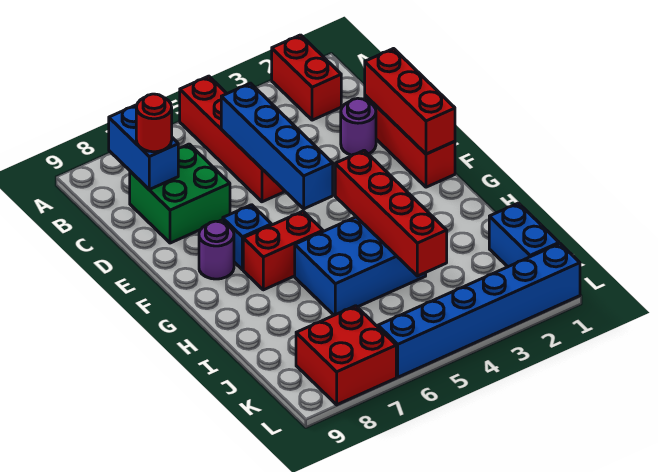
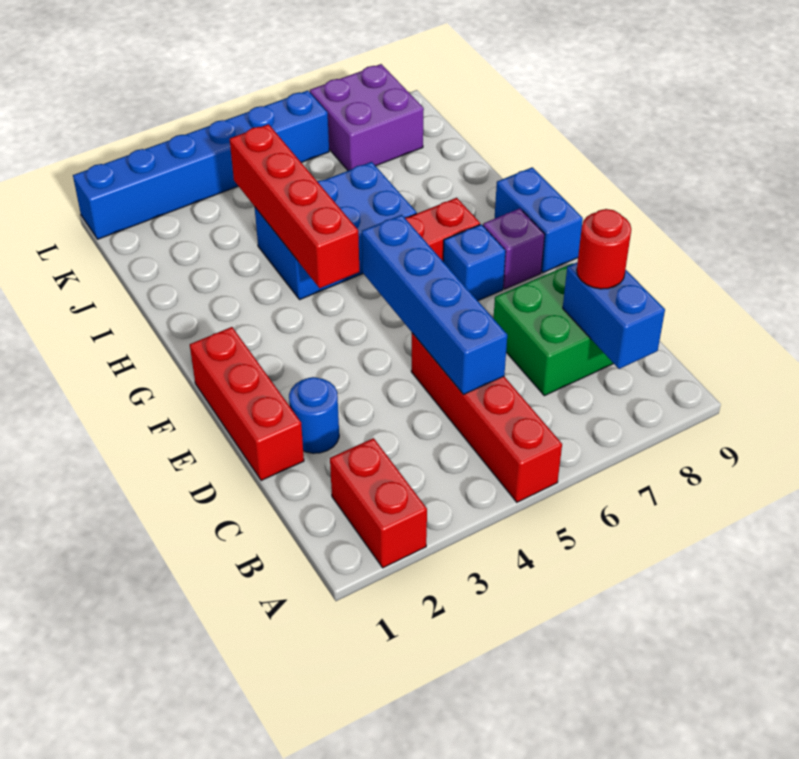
red 1x3 brick [365,49,455,154] -> none
purple 1x1 round brick [341,98,376,155] -> blue 1x1 round brick [289,377,339,453]
purple 1x1 round brick [199,221,234,279] -> purple 1x1 brick [483,209,545,289]
blue 1x2 brick [489,203,559,267] -> blue 1x2 brick moved to [495,167,583,273]
red 2x2 brick [296,306,396,405] -> purple 2x2 brick [310,64,424,171]

